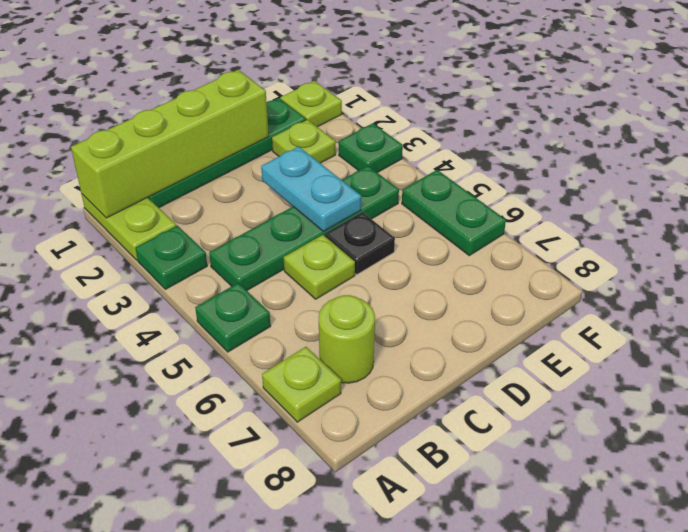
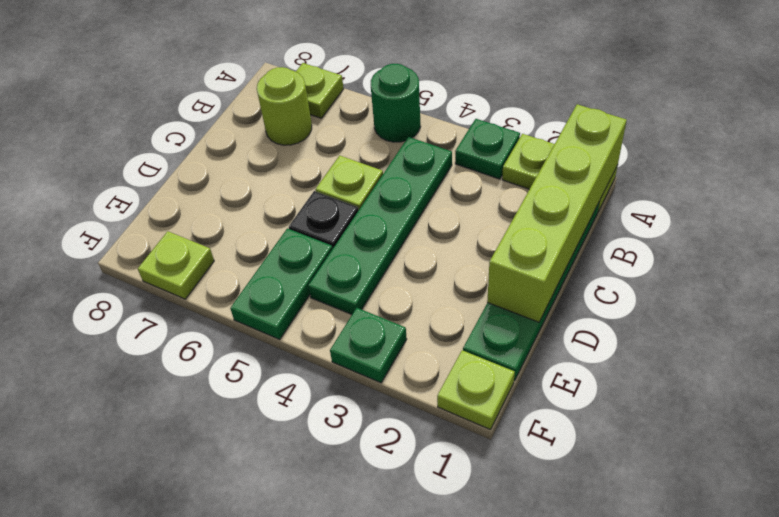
green 1x1 plate [195,283,271,352] -> green 1x1 round brick [371,64,421,142]
cyan 1x2 plate [261,147,361,231] -> none
lime 1x1 plate [272,120,336,163] -> lime 1x1 plate moved to [138,231,214,299]
green 1x2 plate [402,170,506,256] -> green 1x2 plate turned to [230,228,333,339]

